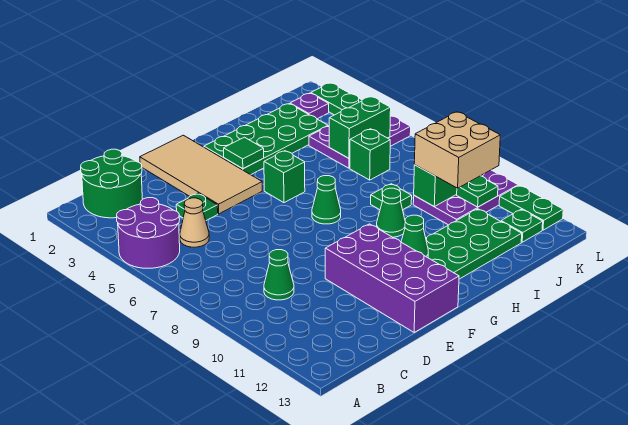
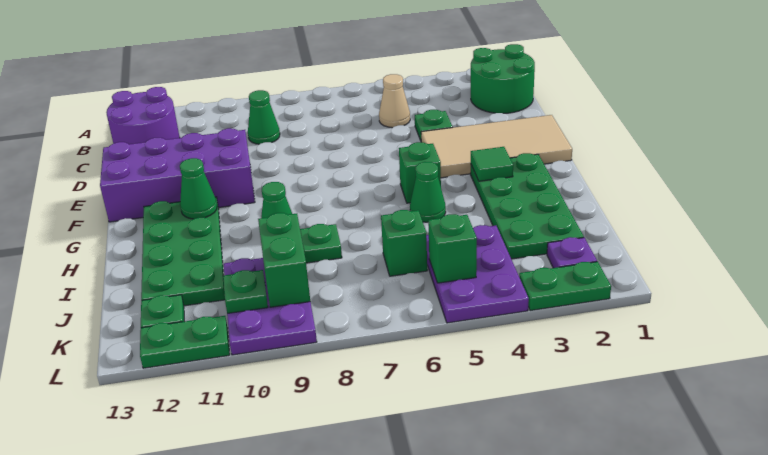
purple 2x2 round brick [117,198,180,268] -> purple 2x2 round brick moved to [106,87,180,144]
green 1x1 cone [312,176,341,224] -> green 1x1 cone moved to [410,162,446,222]
green 1x2 brick [329,97,391,158] -> green 1x1 brick [428,214,477,283]
tan 2x2 brick [414,112,500,188] -> none

